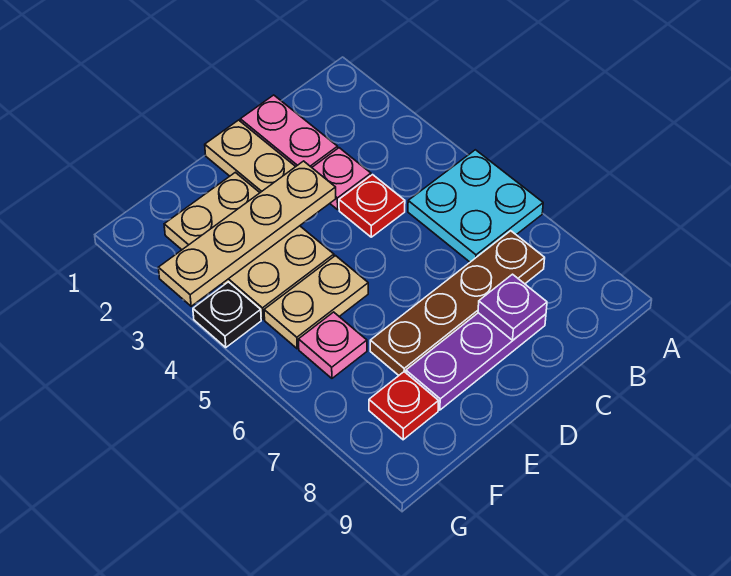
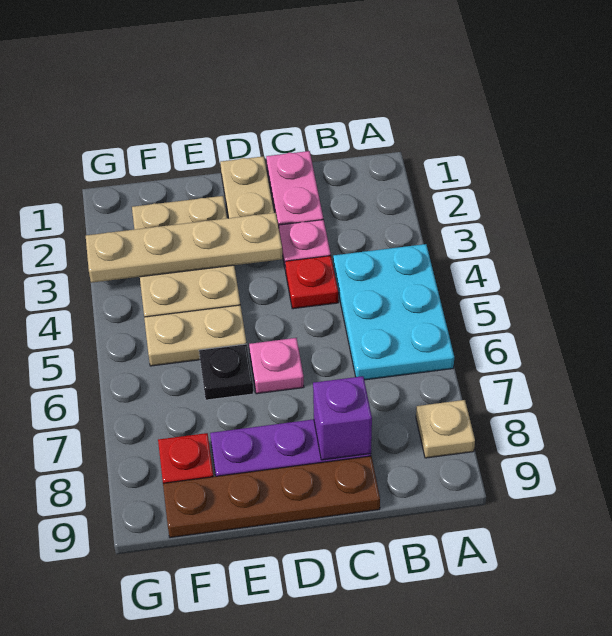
cyan 2x2 plate [408,150,543,262] -> cyan 2x3 plate [333,244,454,380]
none -> tan 1x1 plate [416,400,475,458]
brown 1x4 plate [370,231,545,375] -> brown 1x4 plate moved to [163,456,380,538]
purple 1x1 plate [478,274,547,340] -> purple 1x1 brick [313,376,372,460]
pink 1x1 plate [299,312,367,378] -> pink 1x1 plate moved to [249,338,304,394]
black 1x1 plate [193,282,261,347] -> black 1x1 plate moved to [199,344,253,400]

